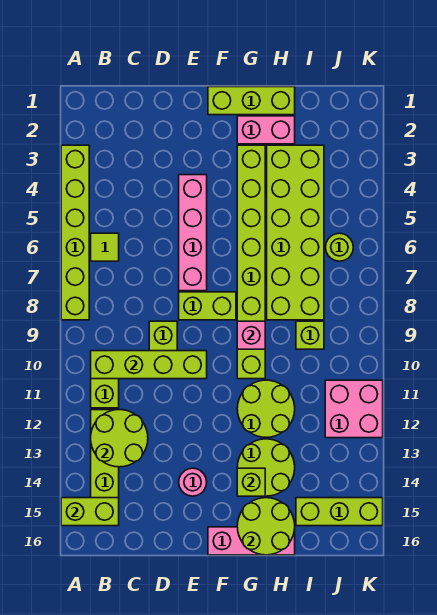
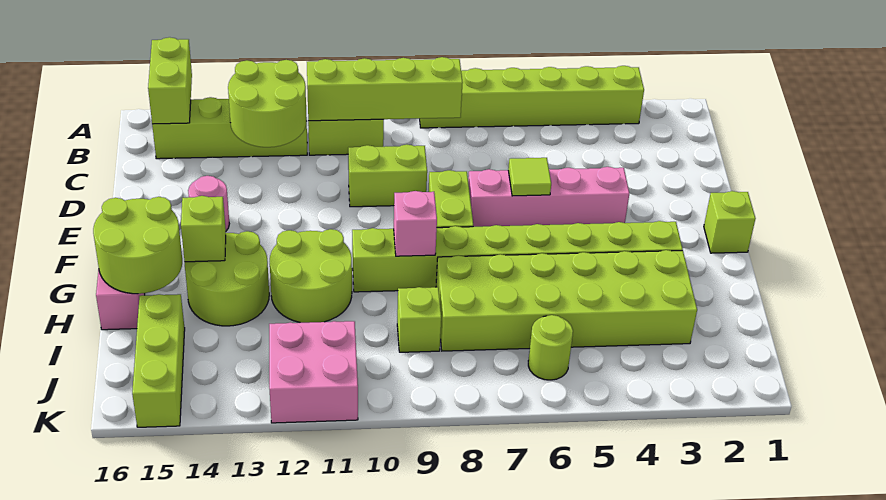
lime 1x1 tile [91,233,119,261] -> lime 1x1 tile moved to [508,158,551,196]
lime 1x4 brick [91,351,207,379] -> lime 1x4 brick turned to [307,57,463,121]
lime 1x3 brick [208,87,295,115] -> lime 1x1 brick [704,191,756,253]
pink 1x2 brick [237,116,295,144] -> none

